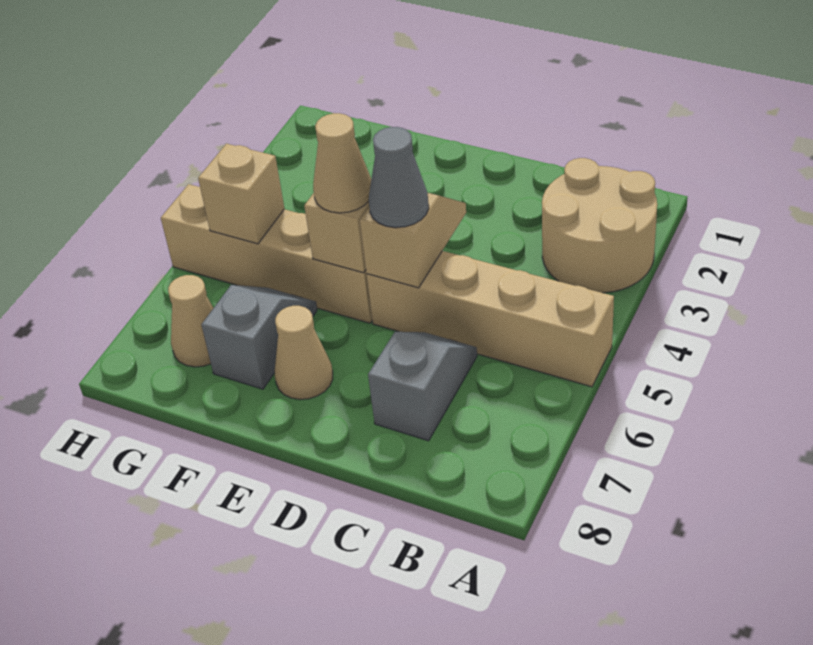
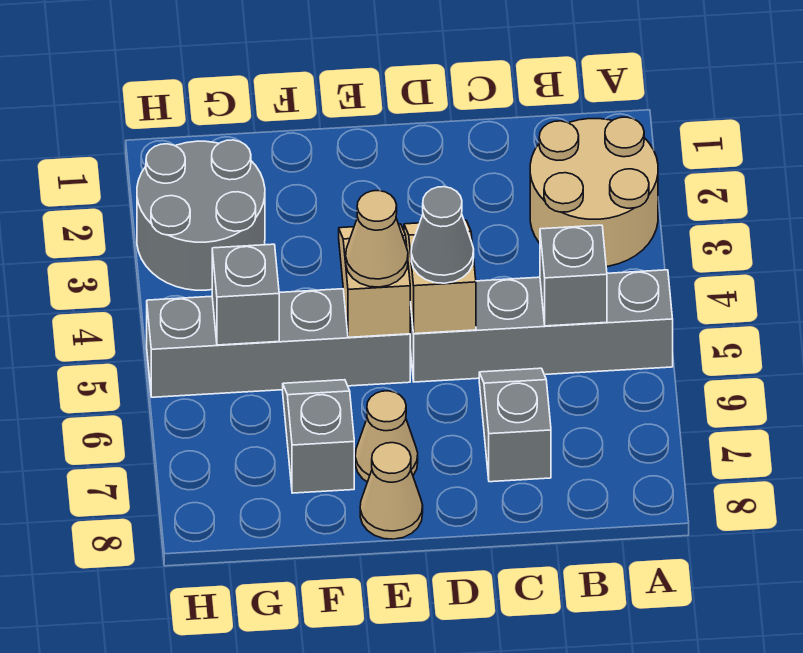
tan 1x4 brick [367,251,614,387] -> grey 1x4 brick [410,270,673,382]
none -> grey 1x1 brick [540,225,607,326]
tan 1x4 brick [161,184,372,323] -> grey 1x4 brick [147,289,410,397]
none -> grey 2x2 round brick [137,140,265,290]
tan 1x1 brick [198,144,285,244] -> grey 1x1 brick [212,244,279,345]
tan 1x1 cone [168,275,213,367] -> tan 1x1 cone moved to [360,443,423,539]

